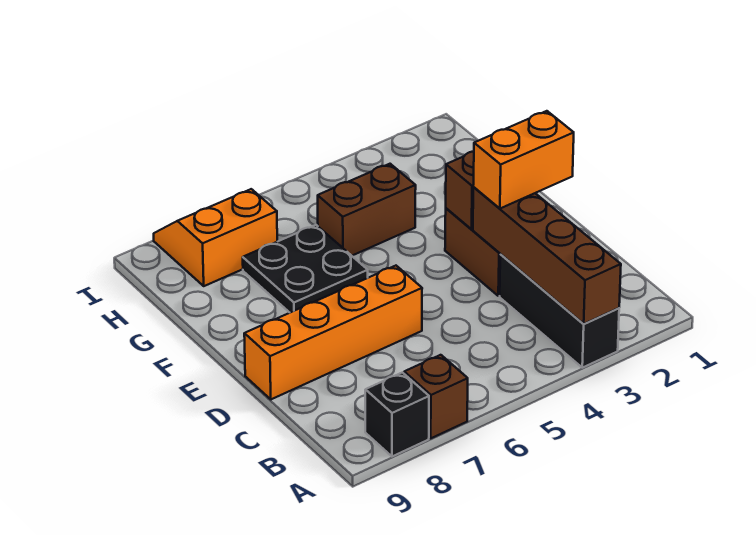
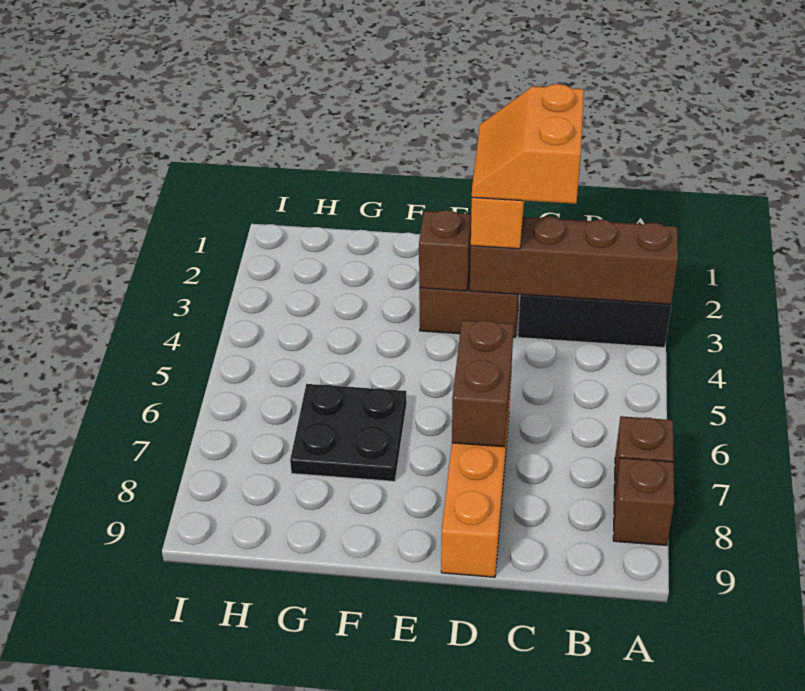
black 1x1 brick [365,372,429,456] -> brown 1x1 brick [613,458,674,545]
brown 1x2 brick [318,164,416,256] -> brown 1x2 brick moved to [452,320,514,447]
orange 2x2 slope [154,189,277,286] -> orange 2x2 slope moved to [472,84,584,204]

